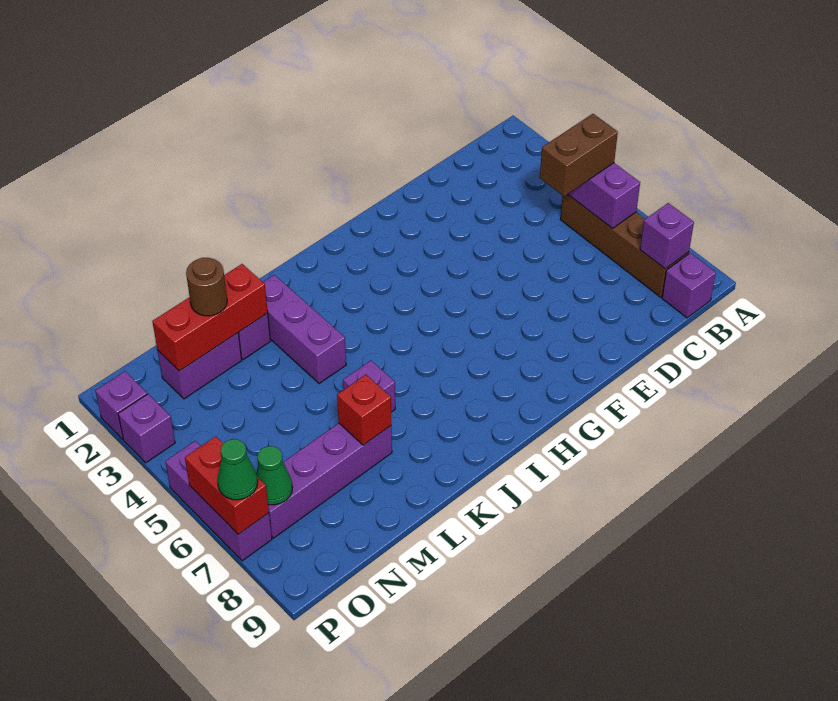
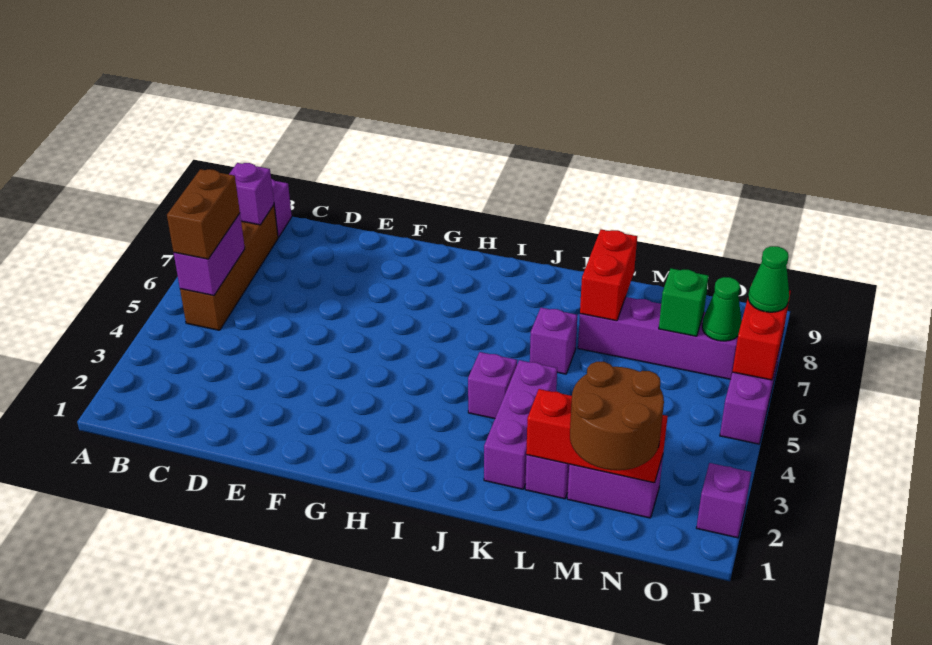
brown 1x2 brick [540,114,618,196] -> brown 1x2 brick turned to [167,169,240,259]
red 1x1 brick [337,375,391,445] -> red 1x2 brick [580,230,637,321]
brown 1x1 round brick [186,258,227,316] -> brown 2x2 round brick [570,362,664,470]
none -> green 1x1 brick [659,268,709,336]
purple 1x1 brick [118,394,175,463] -> purple 1x1 brick moved to [468,352,517,419]

